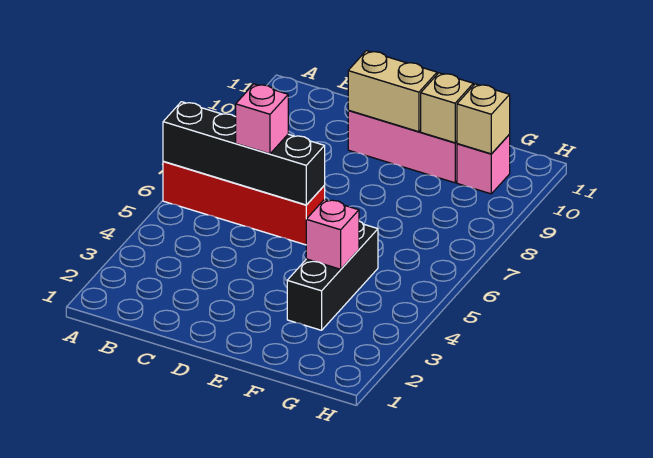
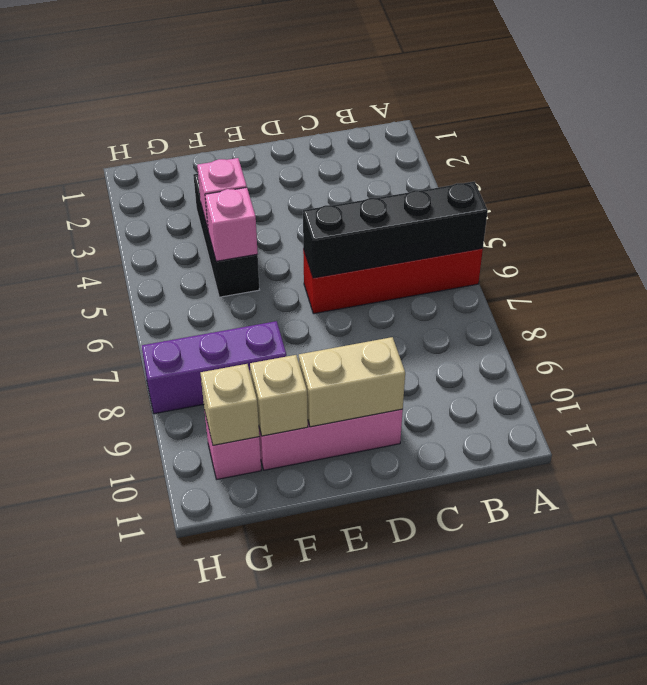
pink 1x1 brick [236,84,288,154] -> pink 1x1 brick moved to [205,187,258,261]
none -> purple 1x3 brick [142,321,286,414]

